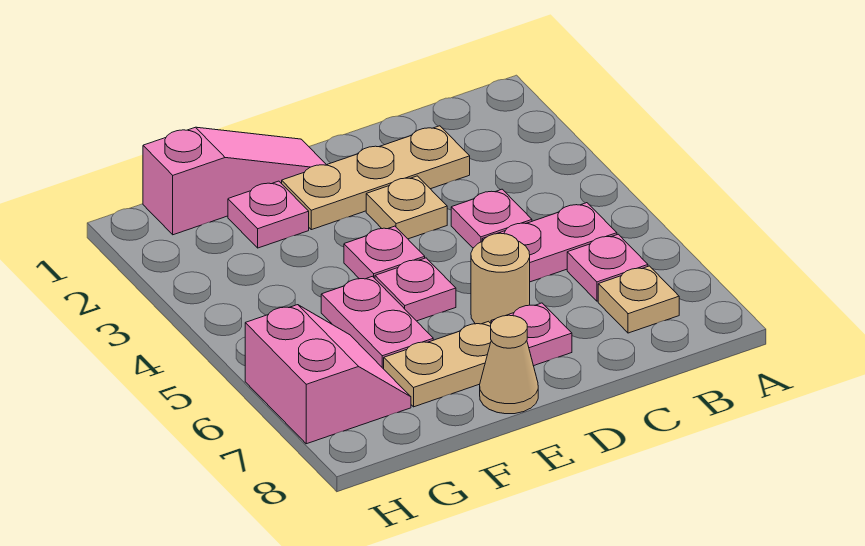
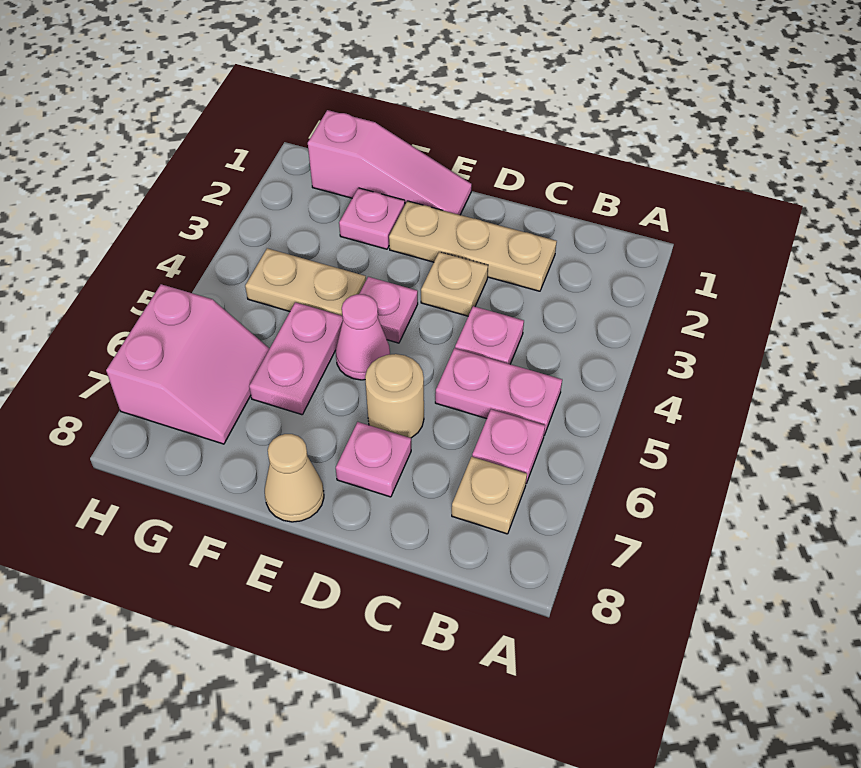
pink 1x1 plate [375,258,456,321] -> pink 1x1 cone [336,294,390,380]
tan 1x2 plate [384,321,491,407] -> tan 1x2 plate moved to [245,248,366,316]

